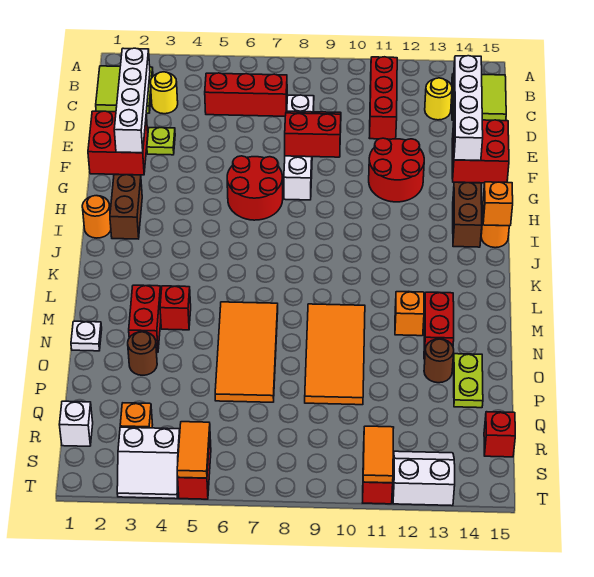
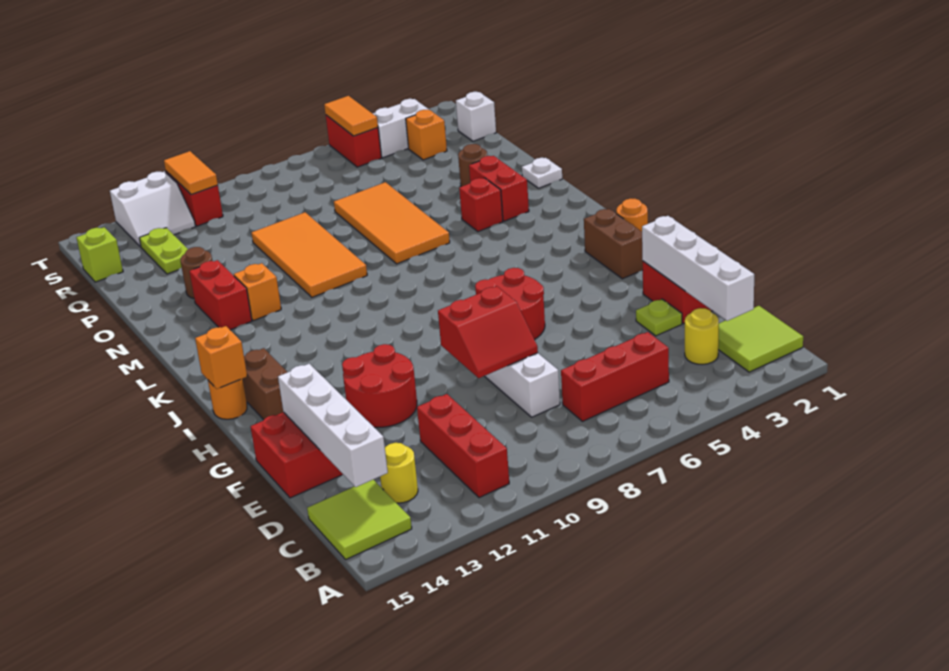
lime 1x2 plate [454,354,483,408] -> lime 1x2 plate moved to [139,228,188,274]
red 1x1 brick [484,412,515,457] -> lime 1x1 brick [76,227,123,282]

